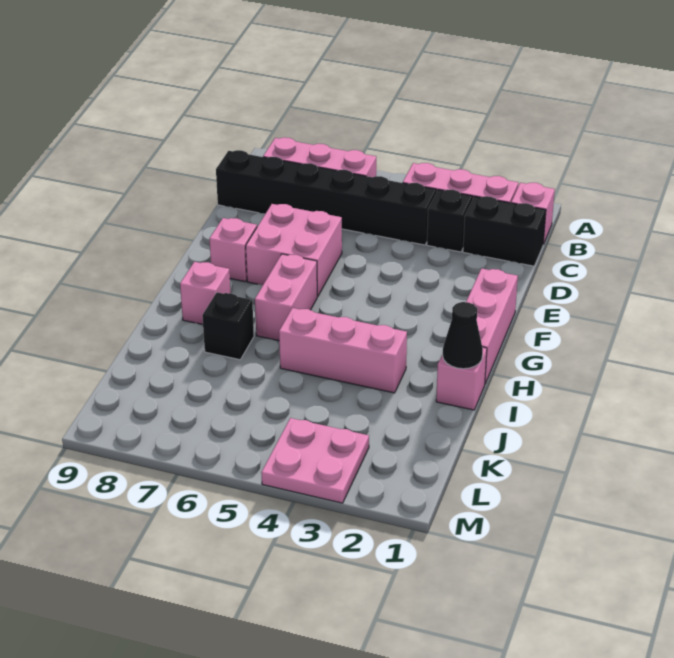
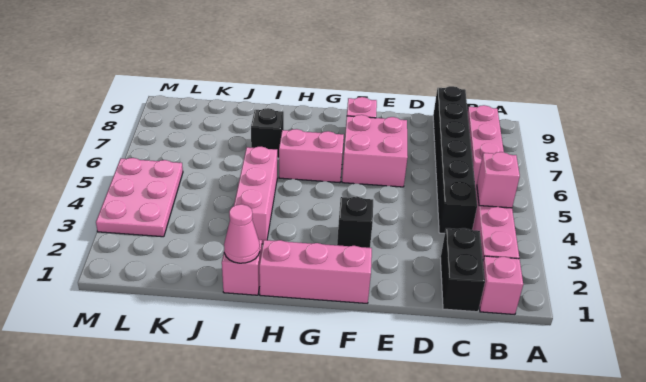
black 1x1 brick [427,190,473,252] -> black 1x1 brick moved to [337,197,373,248]
pink 1x1 brick [180,262,230,325] -> pink 1x1 brick moved to [477,152,520,208]
black 1x1 cone [443,302,483,369] -> pink 1x1 cone [224,204,260,263]
pink 2x2 plate [261,418,369,503] -> pink 2x3 plate [96,158,183,237]

